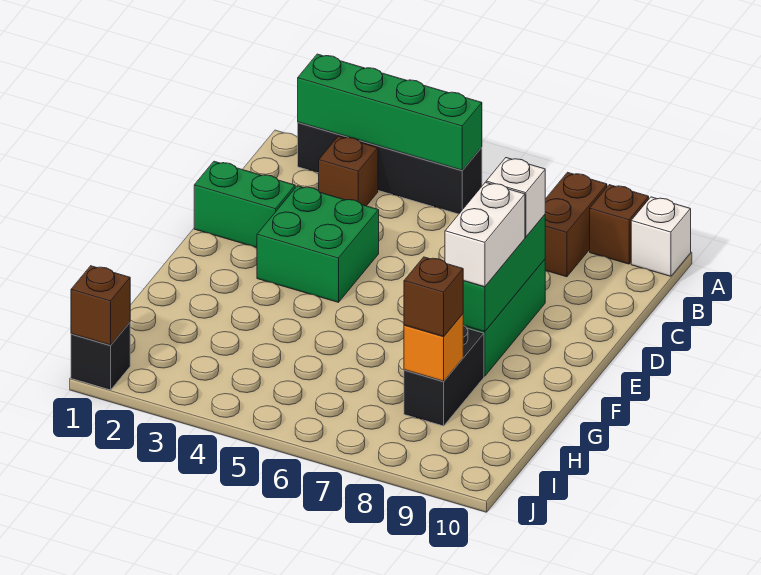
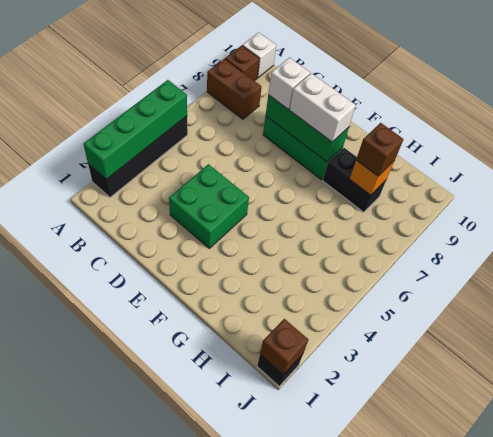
brown 1x1 brick [319,136,378,206] -> none
green 1x2 brick [194,161,295,248] -> none

